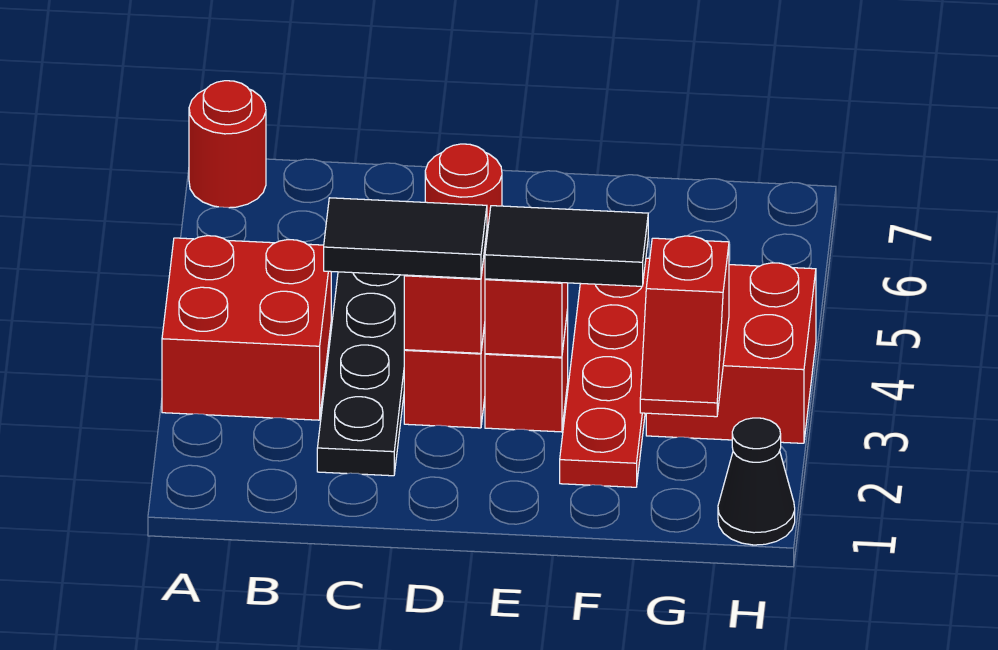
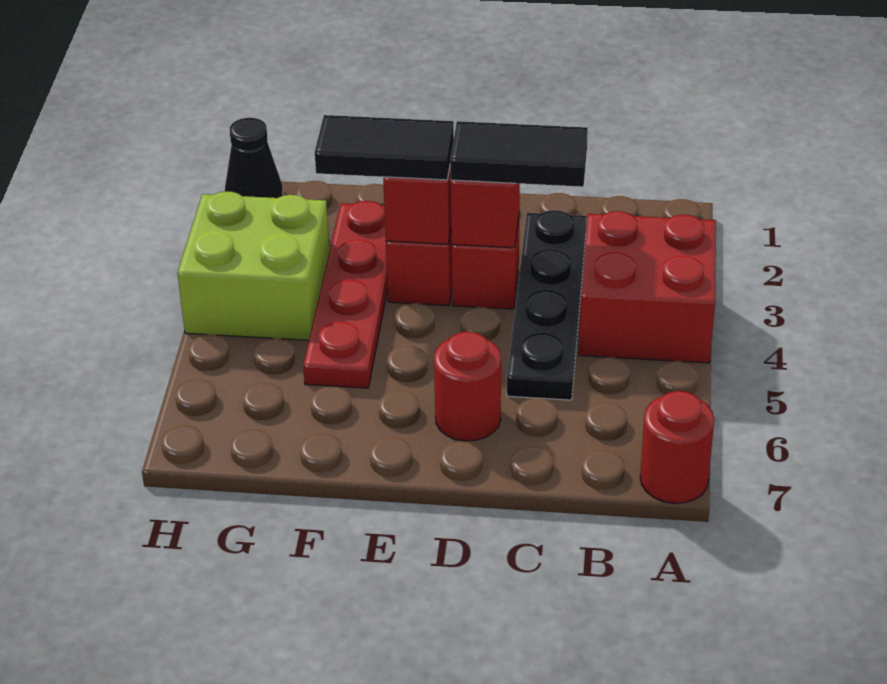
red 1x2 slope [640,236,729,417] -> none
red 2x2 brick [646,263,816,443] -> lime 2x2 brick [177,192,329,340]

